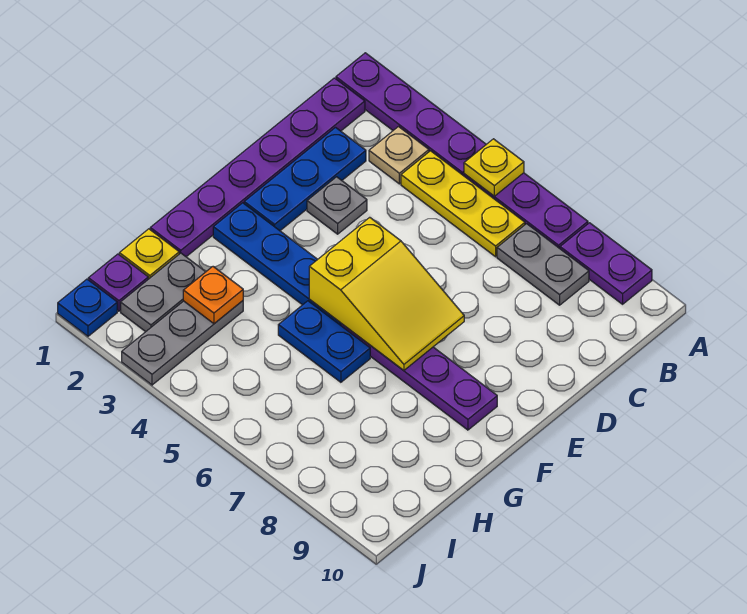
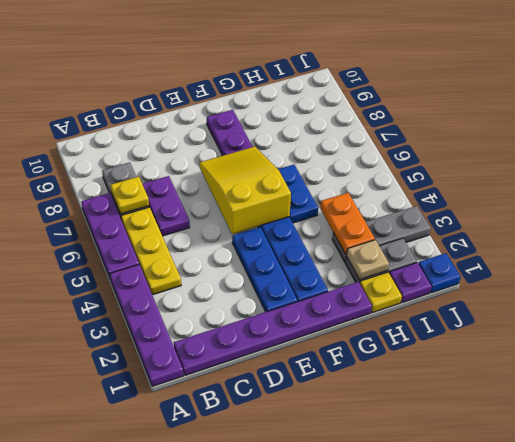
yellow 1x1 plate [464,139,524,196] -> yellow 1x1 plate moved to [111,177,149,214]
purple 1x2 plate [560,223,652,304] -> purple 1x2 plate moved to [142,176,190,236]
tan 1x1 plate [369,127,429,184] -> tan 1x1 plate moved to [347,240,389,280]
blue 1x3 plate [244,128,366,231] -> blue 1x3 plate turned to [232,227,298,312]
grey 1x1 plate [307,177,367,234] -> none
orange 1x1 plate [183,267,243,324] -> orange 1x2 plate [320,193,375,255]

